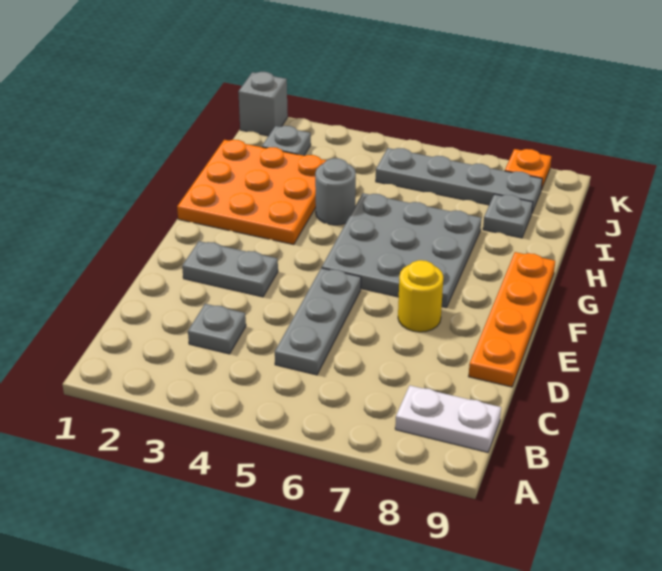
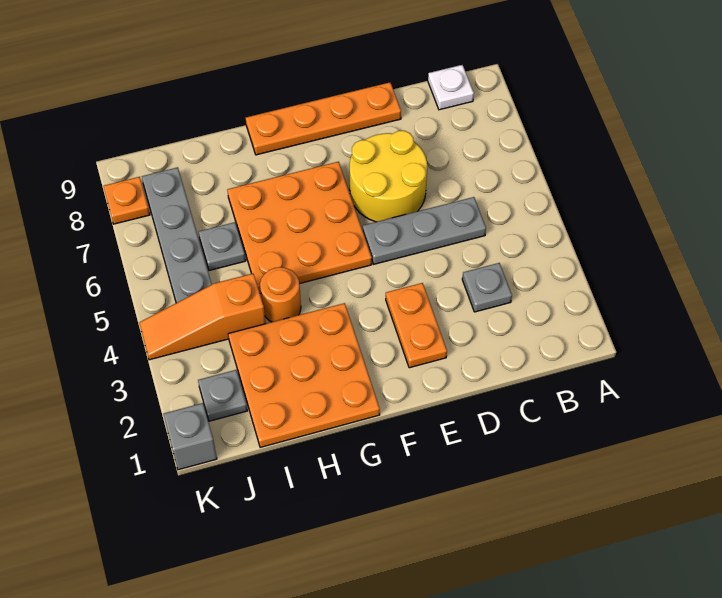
white 1x2 plate [395,386,501,452] -> white 1x1 plate [428,65,474,110]
grey 1x2 plate [182,241,278,297] -> orange 1x2 plate [386,283,447,368]
yellow 1x1 round brick [398,260,443,332] -> yellow 2x2 round brick [350,131,427,222]
grey 3x3 plate [322,193,481,307] -> orange 3x3 plate [227,162,372,294]
grey 1x1 round brick [315,158,356,225] -> orange 1x1 round brick [260,267,301,322]
none -> orange 1x3 slope [139,274,266,360]
grey 1x1 plate [483,194,533,238] -> grey 1x1 plate moved to [199,222,246,271]

